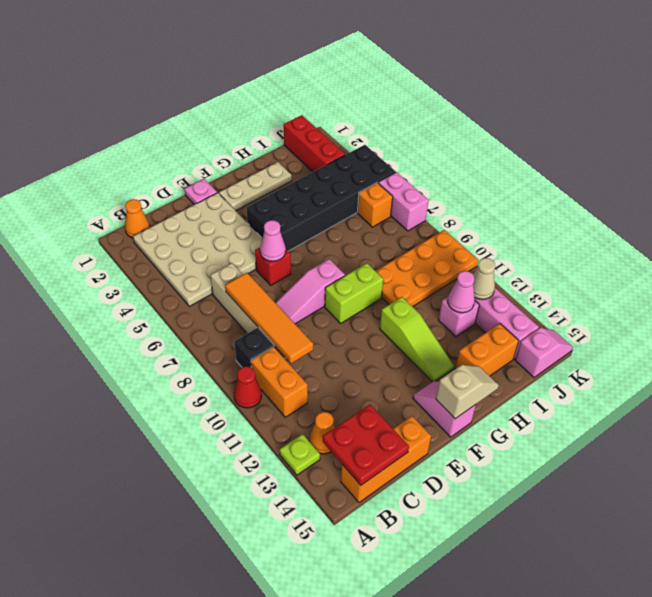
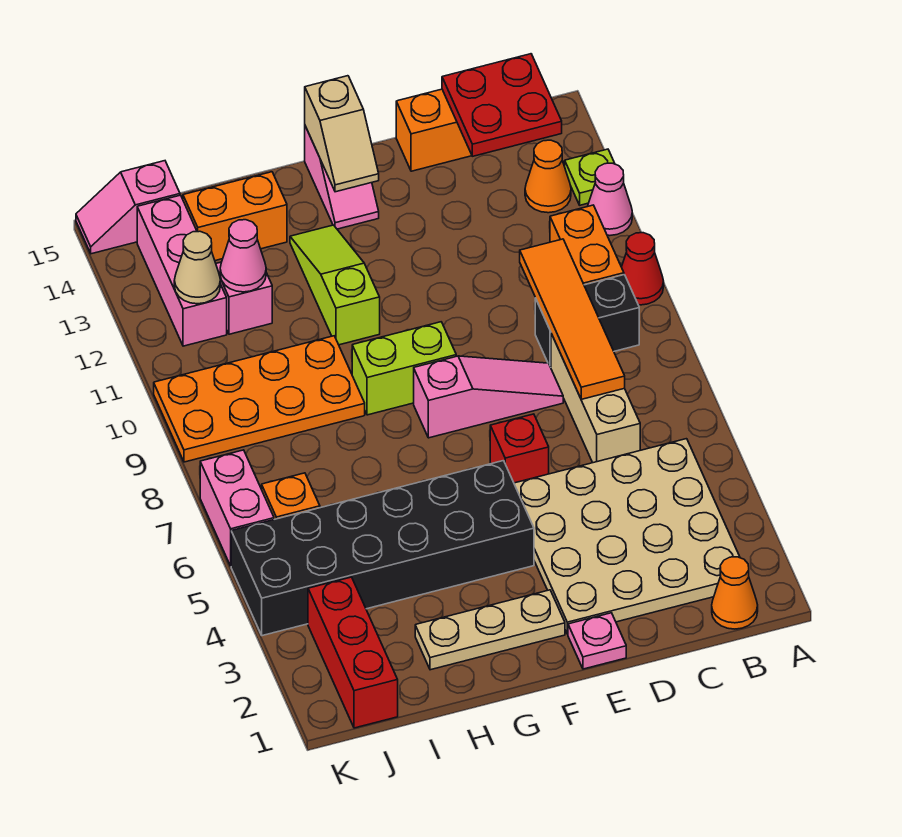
pink 1x1 cone [260,220,286,261] -> pink 1x1 cone moved to [588,163,632,236]
tan 1x2 slope [436,365,499,419] -> tan 1x2 slope turned to [305,76,379,192]

